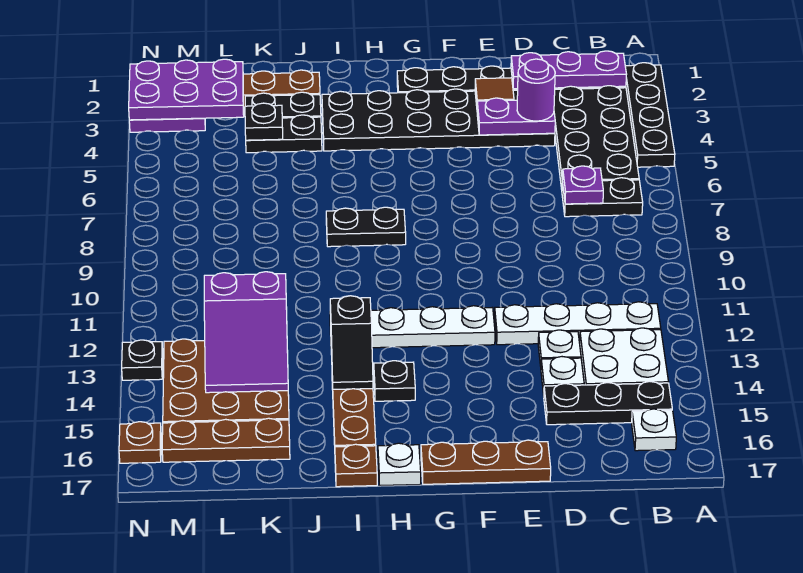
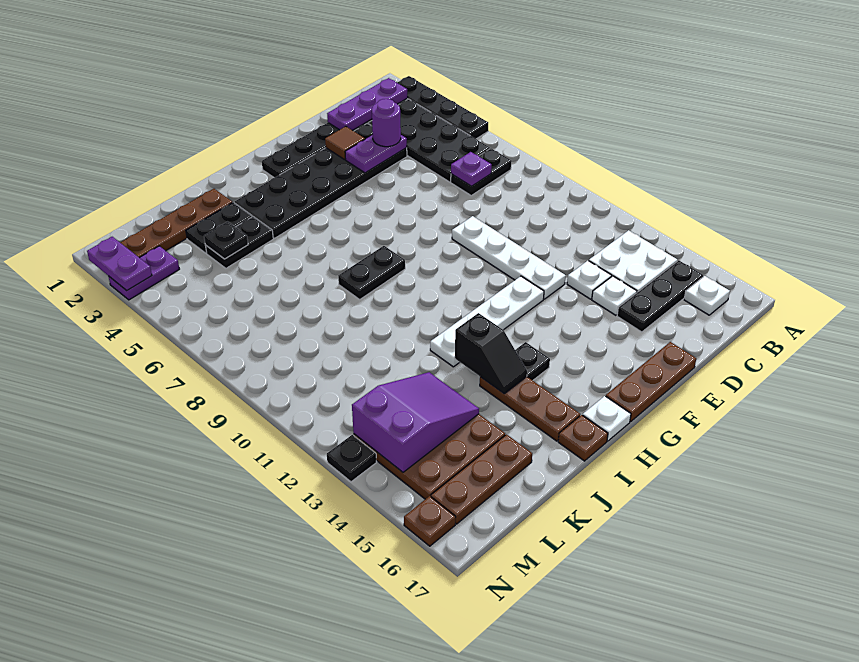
white 1x4 plate [495,302,661,345] -> white 1x4 plate turned to [452,216,566,299]
purple 2x3 slope [204,272,288,393] -> purple 2x3 slope turned to [352,372,479,472]
purple 2x3 plate [129,59,244,120] -> purple 1x2 plate [87,237,152,291]

